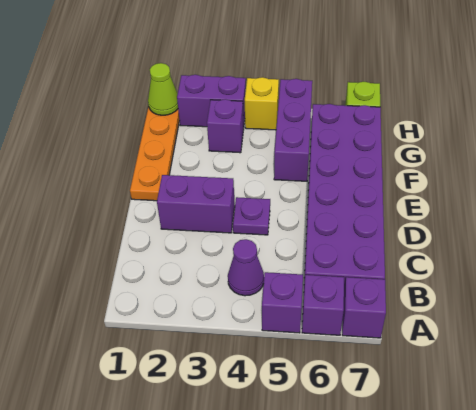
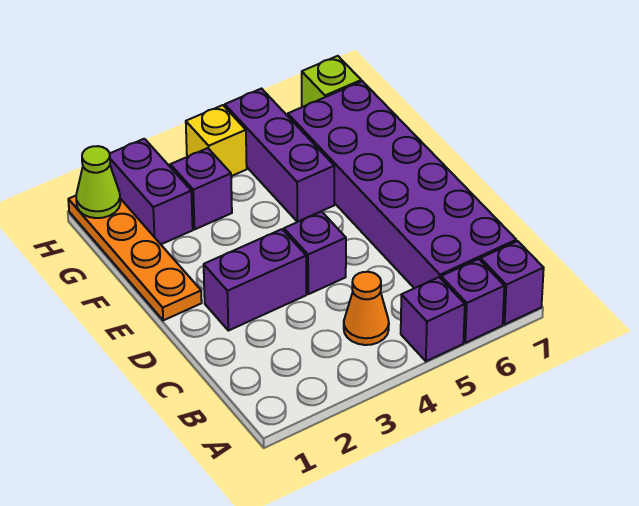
purple 1x1 cone [228,239,264,296] -> orange 1x1 cone [344,272,389,345]
purple 1x1 plate [233,197,270,235] -> purple 1x1 brick [284,211,346,294]
purple 1x2 brick [177,75,246,127] -> purple 1x2 brick turned to [110,139,193,244]

